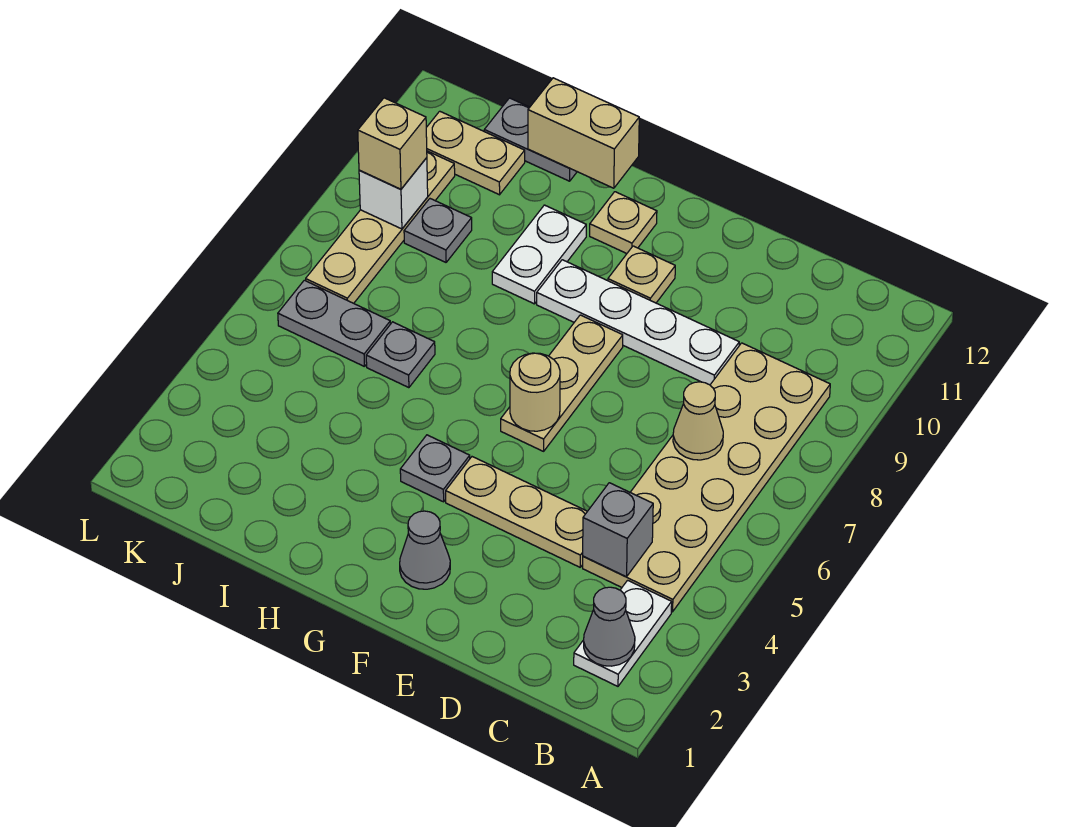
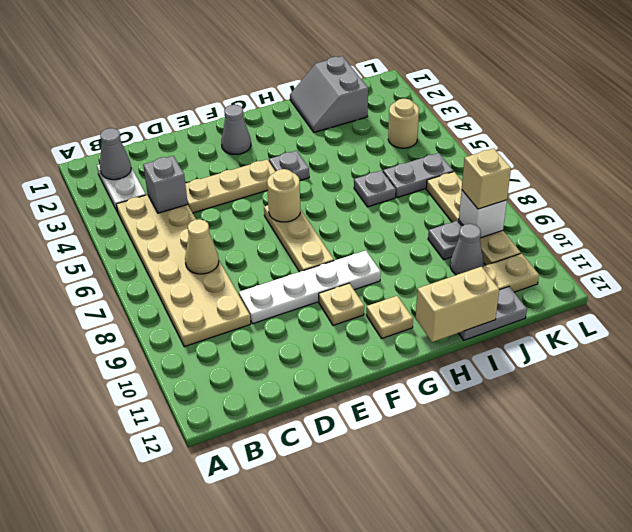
white 1x2 plate [492,205,586,304] -> none
none -> grey 2x2 slope [290,56,368,132]
none -> grey 1x1 cone [450,224,484,275]
none -> tan 1x1 round brick [388,98,419,148]

